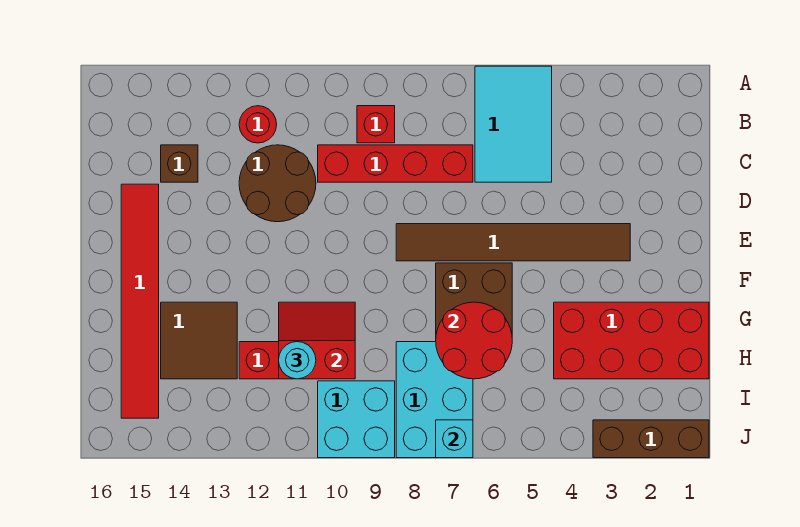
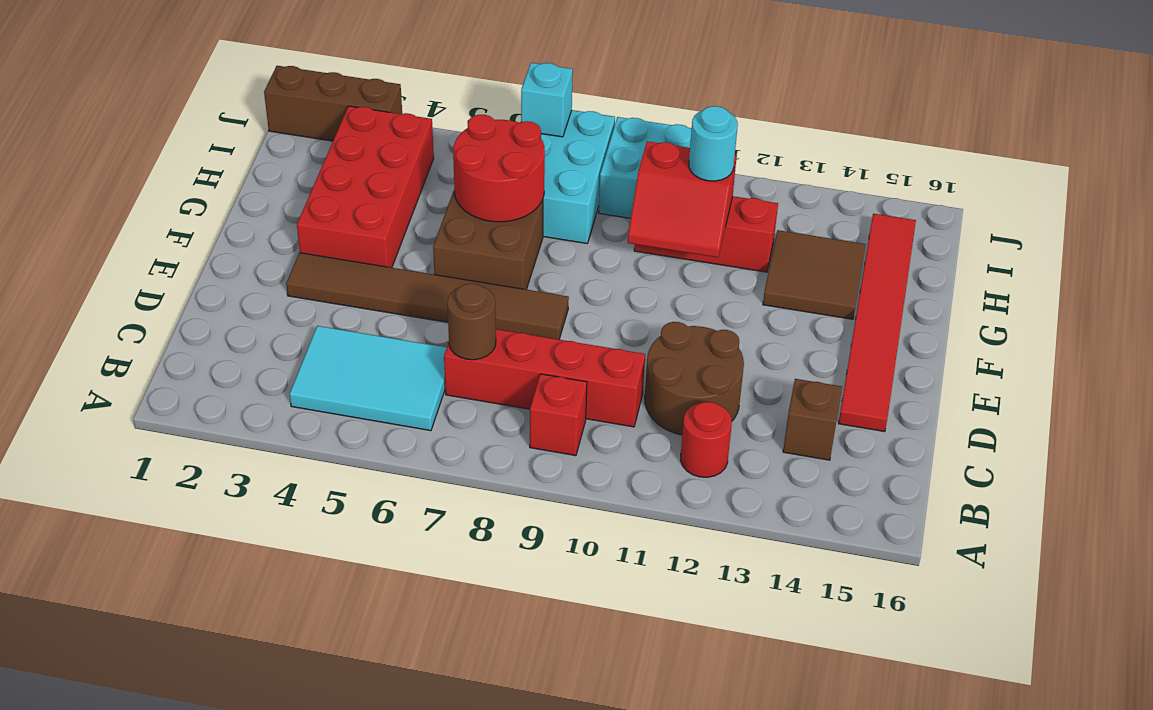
cyan 2x3 tile [475,66,552,182] -> cyan 2x3 tile turned to [289,326,447,431]
none -> brown 1x1 round brick [447,284,496,360]
red 2x4 brick [554,302,709,379] -> red 2x4 brick turned to [297,106,434,268]

